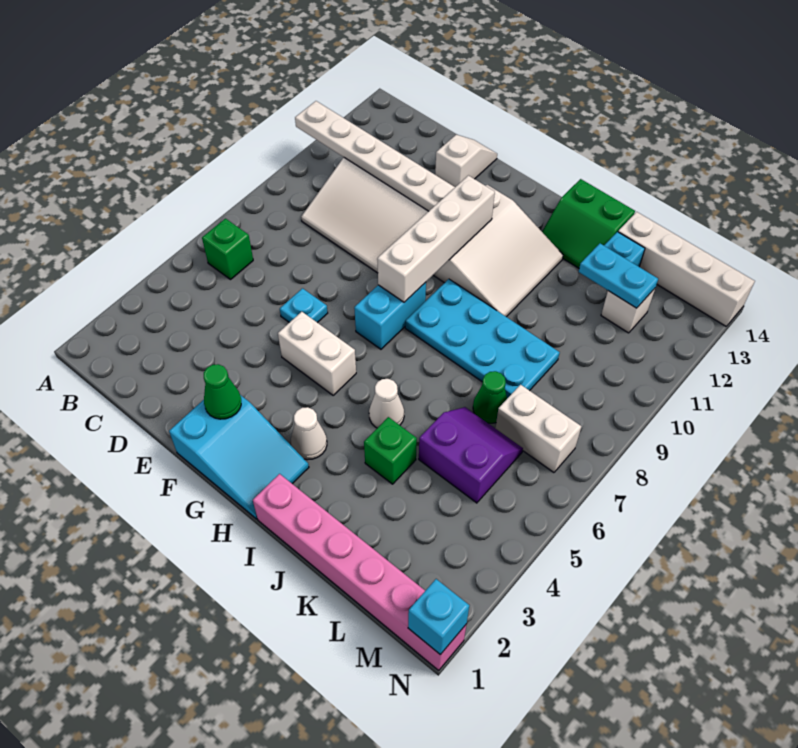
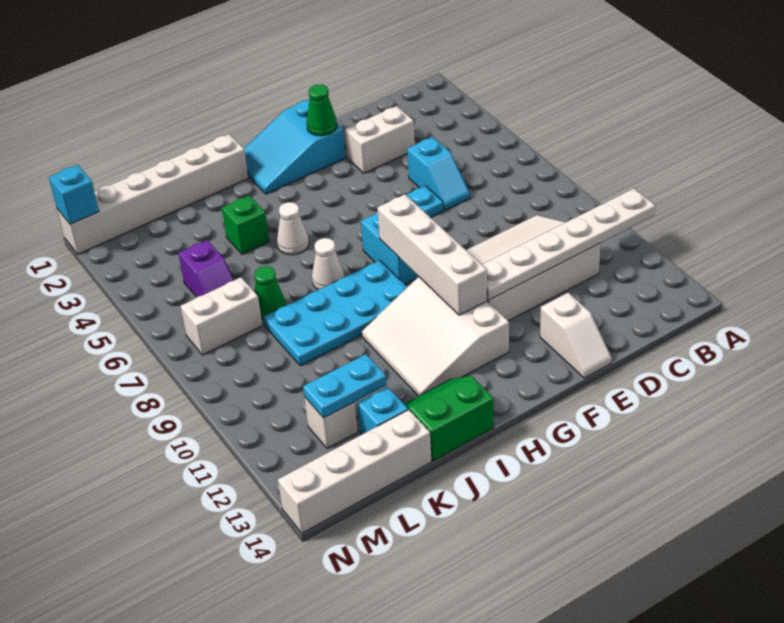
green 1x1 brick [202,219,253,279] -> none
none -> cyan 1x2 slope [407,137,470,210]
white 1x2 brick [278,312,356,395] -> white 1x2 brick moved to [345,106,415,173]
white 1x1 cone [291,407,327,460] -> white 1x1 cone moved to [312,238,344,290]
pink 1x6 brick [253,474,466,670] -> white 1x6 brick [57,134,248,254]
purple 2x2 slope [419,407,523,503] -> purple 1x2 slope [178,240,234,297]

